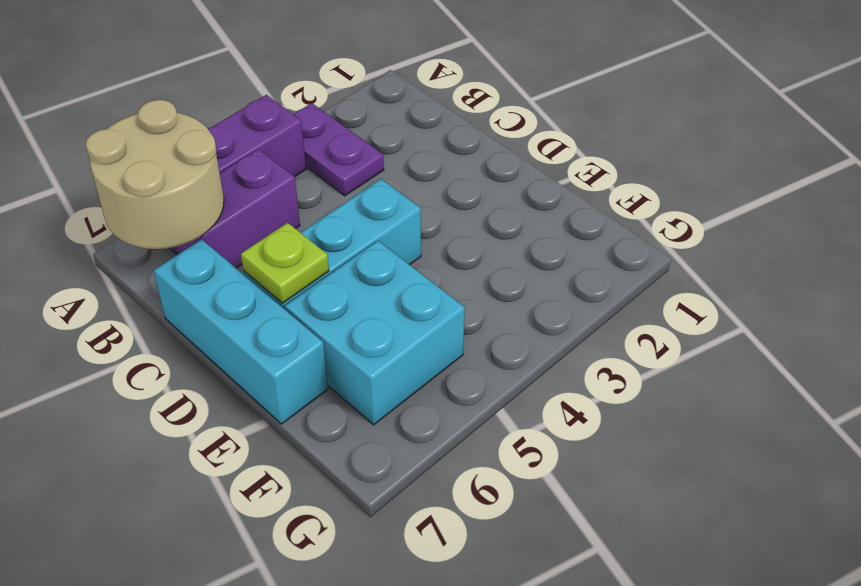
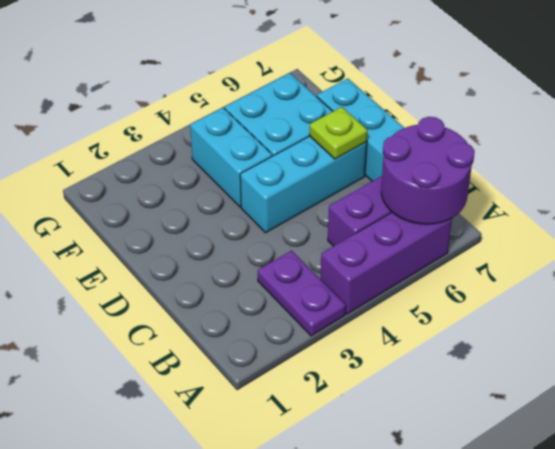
tan 2x2 round brick [86,100,224,249] -> purple 2x2 round brick [381,117,475,224]
none -> cyan 1x2 brick [190,107,272,207]

